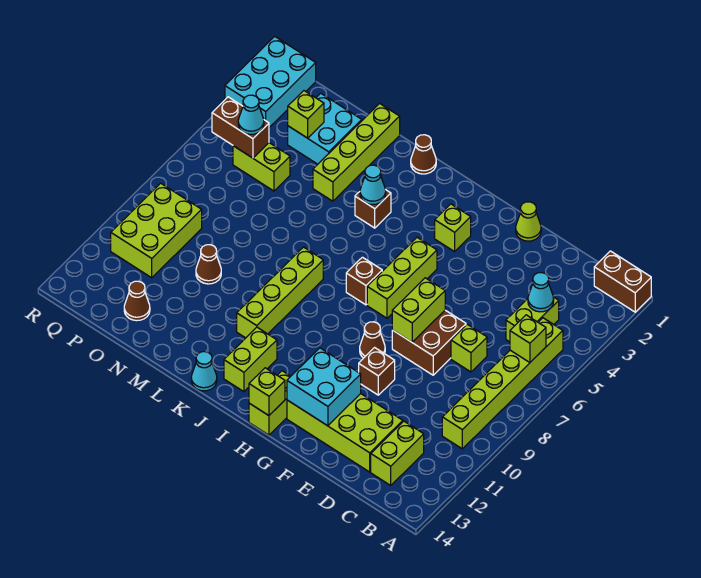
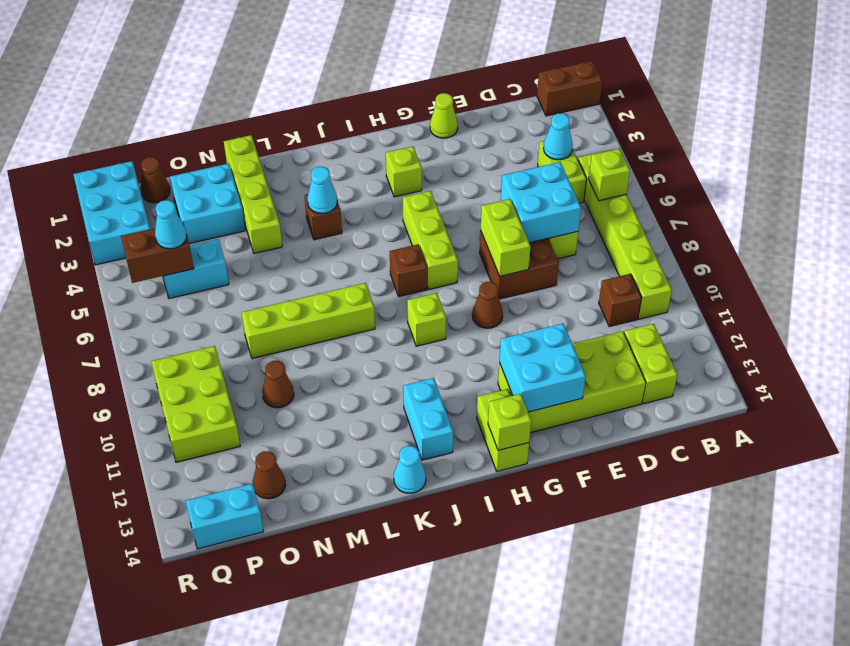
none -> cyan 2x2 brick [501,162,581,243]
brown 1x1 brick [359,348,395,395] -> brown 1x1 brick moved to [599,274,642,327]
lime 1x2 brick [224,327,277,392] -> cyan 1x2 brick [403,378,453,460]
brown 1x1 cone [411,135,436,174] -> brown 1x1 cone moved to [141,157,170,203]
lime 1x4 brick [237,247,323,338] -> lime 1x4 brick turned to [242,283,375,359]
lime 1x1 brick [288,91,324,138] -> lime 1x1 brick moved to [407,293,446,346]
lime 1x2 brick [233,143,290,191] -> cyan 1x2 brick [163,239,229,299]
none -> cyan 1x2 brick [186,484,264,549]

